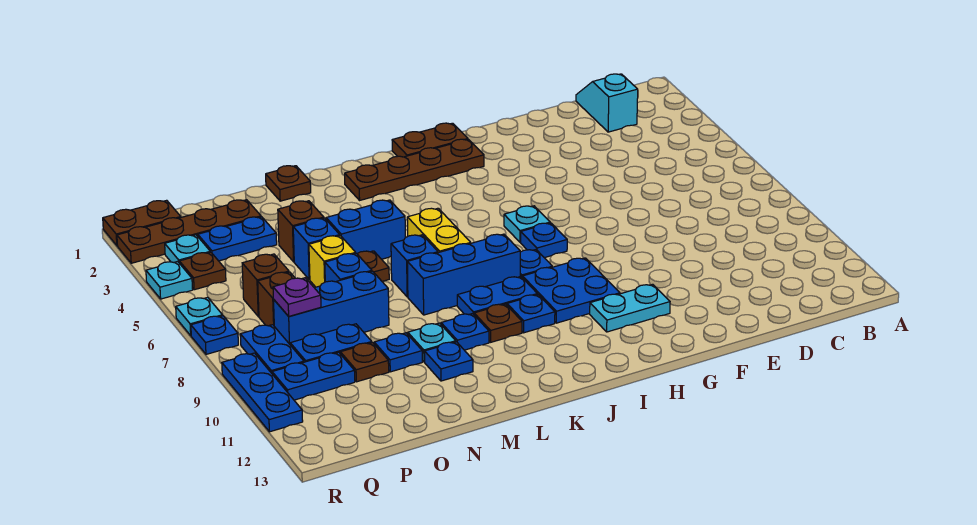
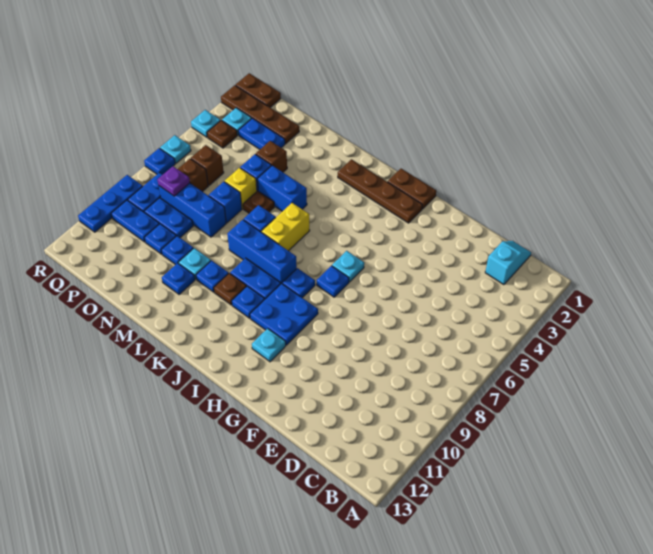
cyan 1x2 plate [590,284,670,332] -> cyan 1x1 plate [252,328,286,362]
brown 1x1 plate [266,166,311,201] -> none
brown 1x1 plate [340,343,389,382] -> blue 1x1 plate [144,224,176,254]

